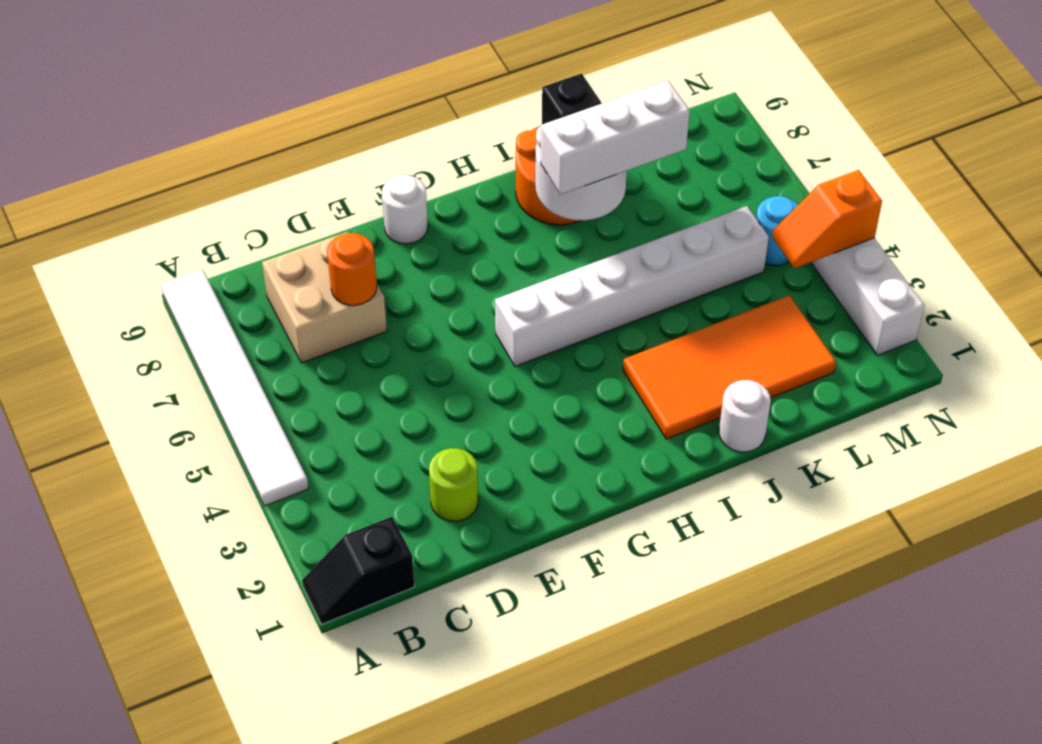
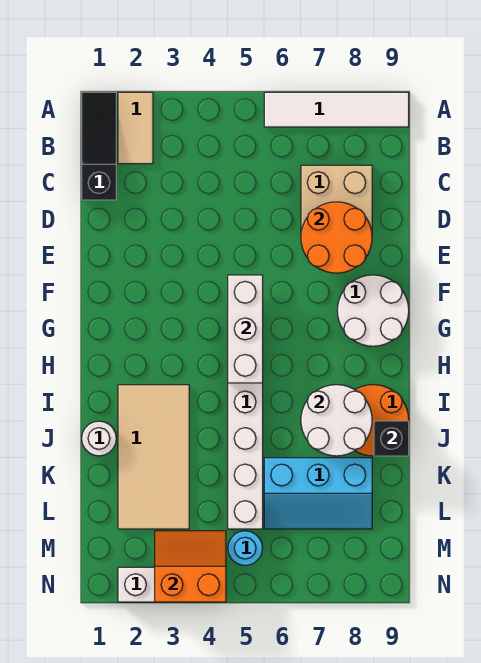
black 1x2 slope [302,517,414,624] -> black 1x3 slope [82,92,116,200]
none -> tan 1x2 tile [118,92,153,164]
white 1x6 tile [161,269,309,506] -> white 1x4 tile [264,92,409,127]
lime 1x1 round brick [429,448,478,521] -> none
orange 1x1 round brick [327,233,377,305] -> orange 2x2 round brick [301,202,372,273]
white 1x1 round brick [382,175,428,244] -> white 2x2 round brick [337,275,409,346]
orange 2x4 tile [623,295,836,439] -> tan 2x4 tile [118,385,189,529]
white 1x3 brick [541,81,690,194] -> white 1x3 brick moved to [228,275,263,383]
none -> cyan 2x3 slope [264,458,372,529]
orange 1x2 slope [772,170,882,268] -> orange 2x2 slope [155,531,226,602]

